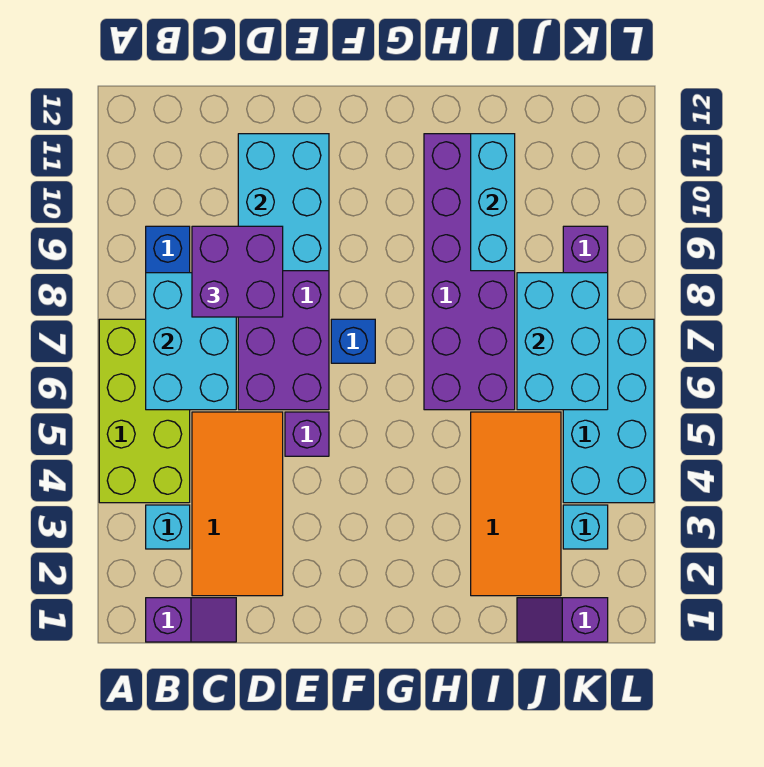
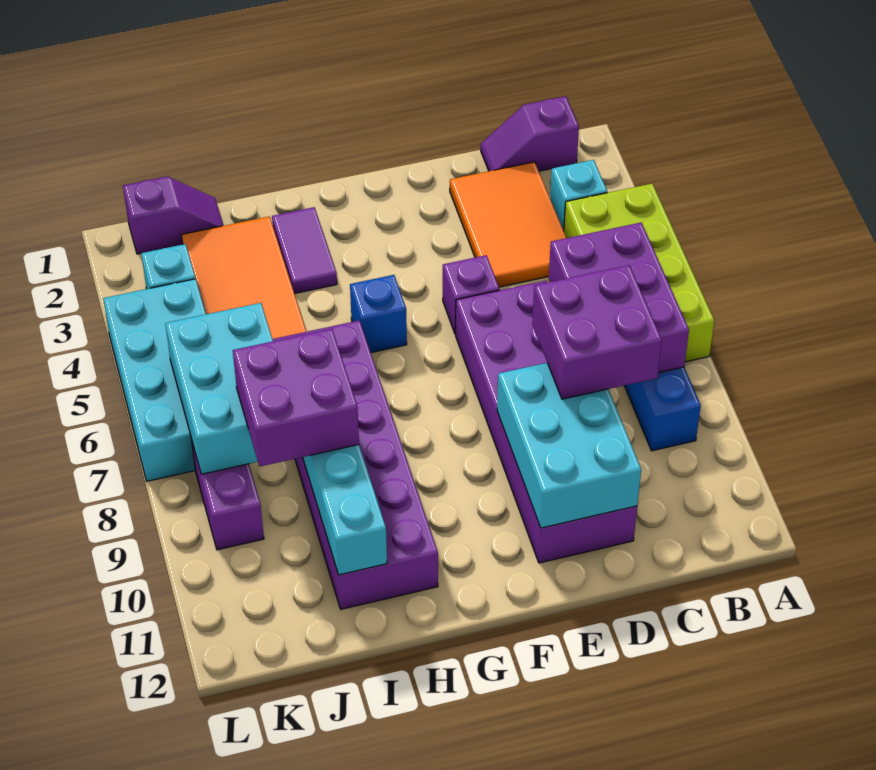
cyan 2x3 brick [146,273,236,410] -> purple 2x3 brick [549,223,689,373]
orange 2x4 tile [192,412,283,596] -> orange 2x3 tile [450,162,566,287]
blue 1x1 brick [331,319,375,363] -> blue 1x1 brick moved to [350,275,407,353]
none -> purple 1x2 tile [272,207,337,294]
none -> purple 2x2 brick [233,329,359,466]

